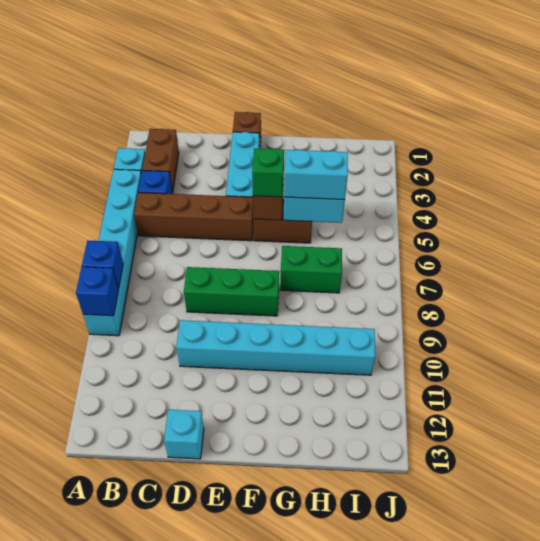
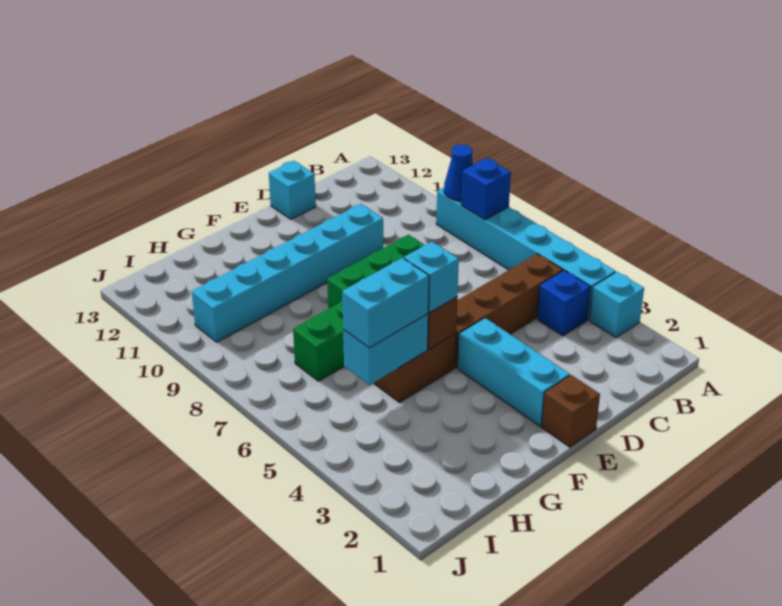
blue 1x1 brick [76,267,118,316] -> blue 1x1 cone [444,145,473,201]
brown 1x2 brick [142,129,179,192] -> none
green 1x1 brick [252,148,284,197] -> cyan 1x1 brick [404,242,459,312]

